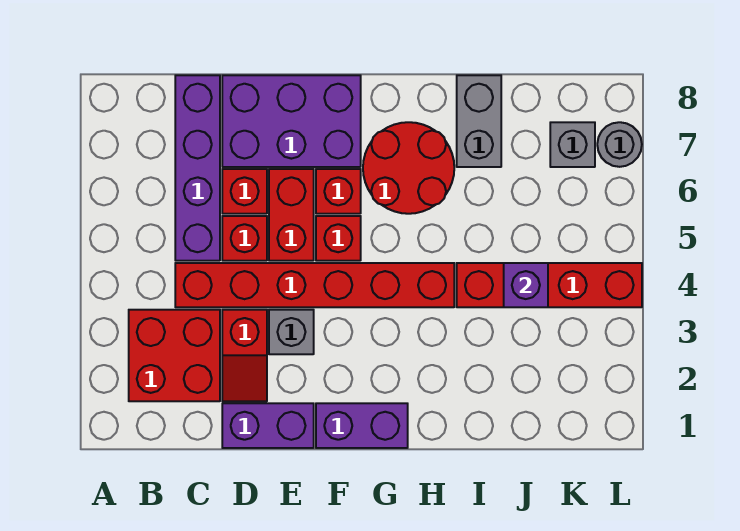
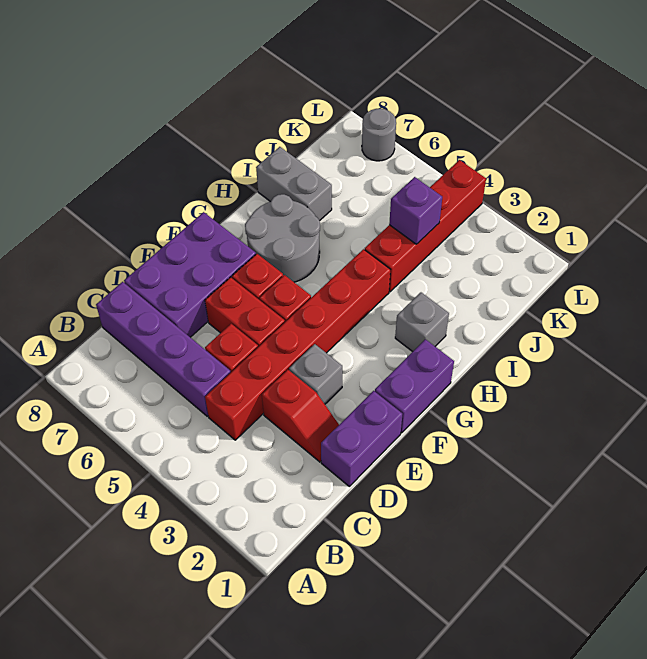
red 2x2 brick [129,310,220,401] -> none
red 1x1 brick [222,169,267,214] -> none
red 2x2 round brick [363,122,454,214] -> grey 2x2 round brick [245,194,320,282]
grey 1x1 brick [550,122,595,167] -> grey 1x1 brick moved to [395,293,449,352]

